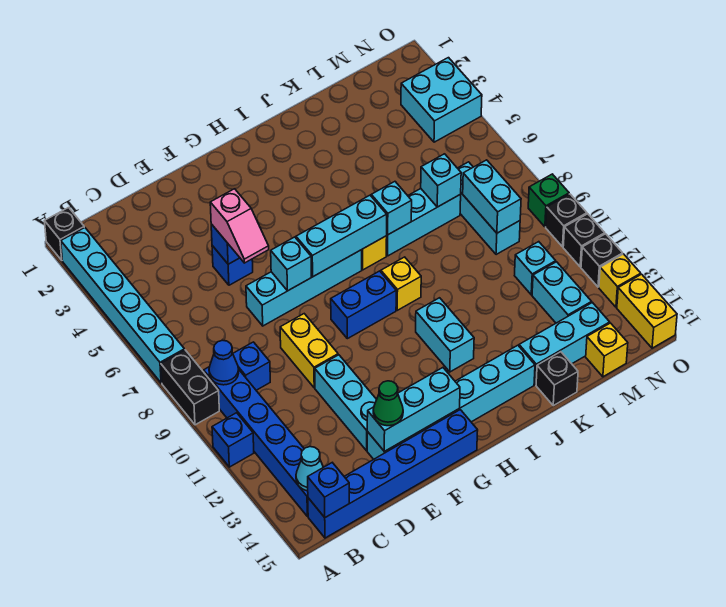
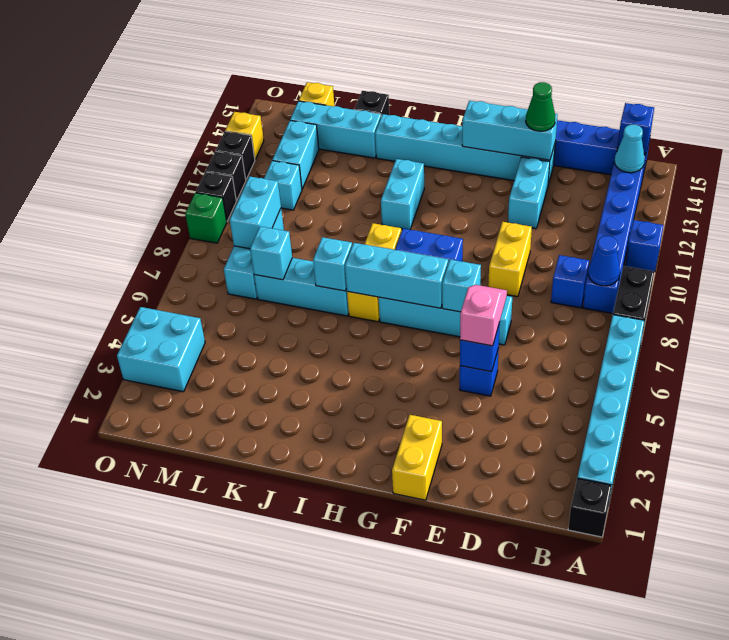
cyan 1x3 brick [315,355,377,451] -> cyan 1x2 brick [508,157,550,229]
yellow 1x2 brick [617,274,677,348] -> yellow 1x2 brick moved to [392,415,442,500]

